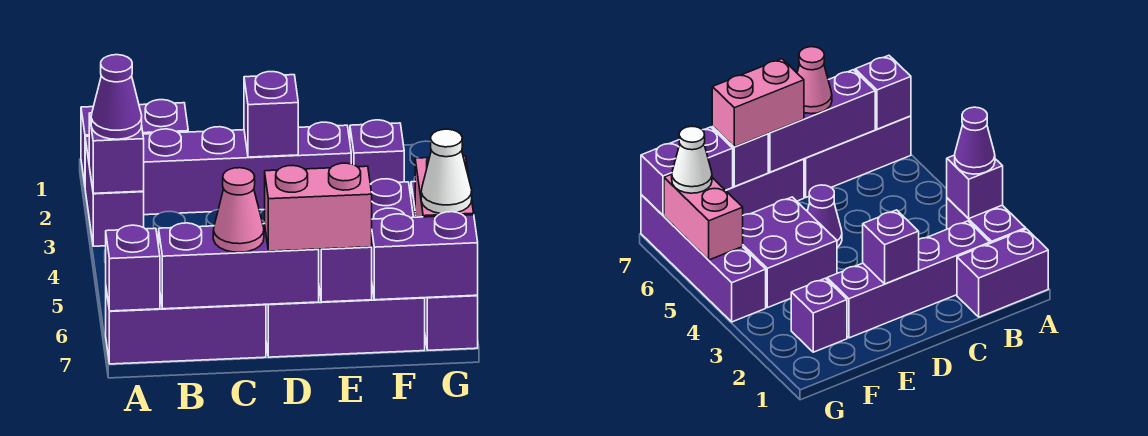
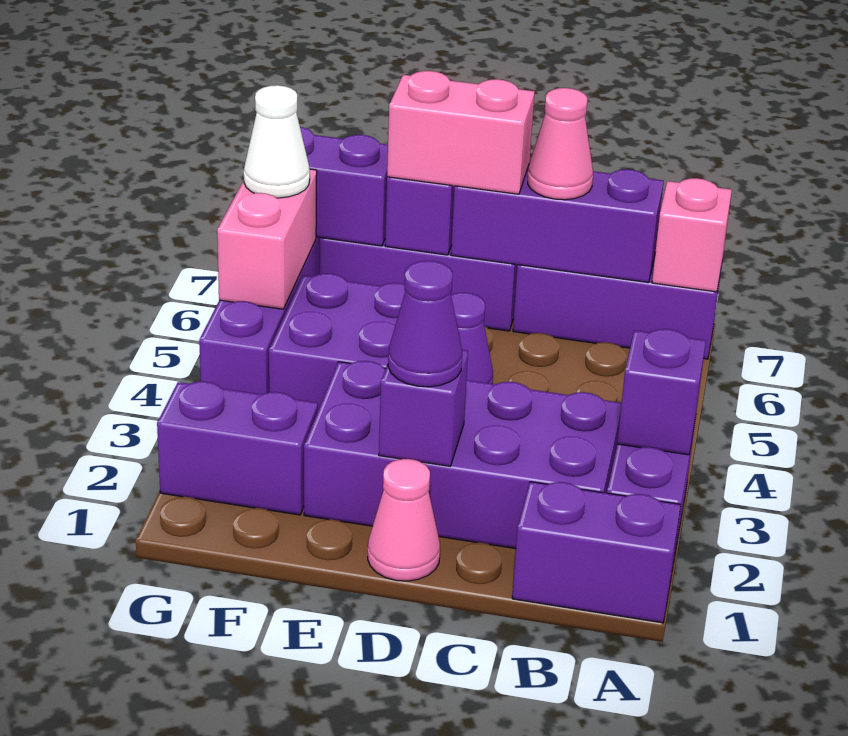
purple 1x1 cone [91,55,142,139] -> purple 1x1 cone moved to [388,261,462,387]
purple 1x1 brick [106,225,160,311] -> pink 1x1 brick [652,178,732,292]
purple 1x4 brick [143,122,351,215] -> purple 2x4 brick [304,361,622,549]
none -> pink 1x1 cone [368,459,440,581]
purple 1x1 brick [350,120,404,184] -> purple 1x2 brick [157,381,318,515]

